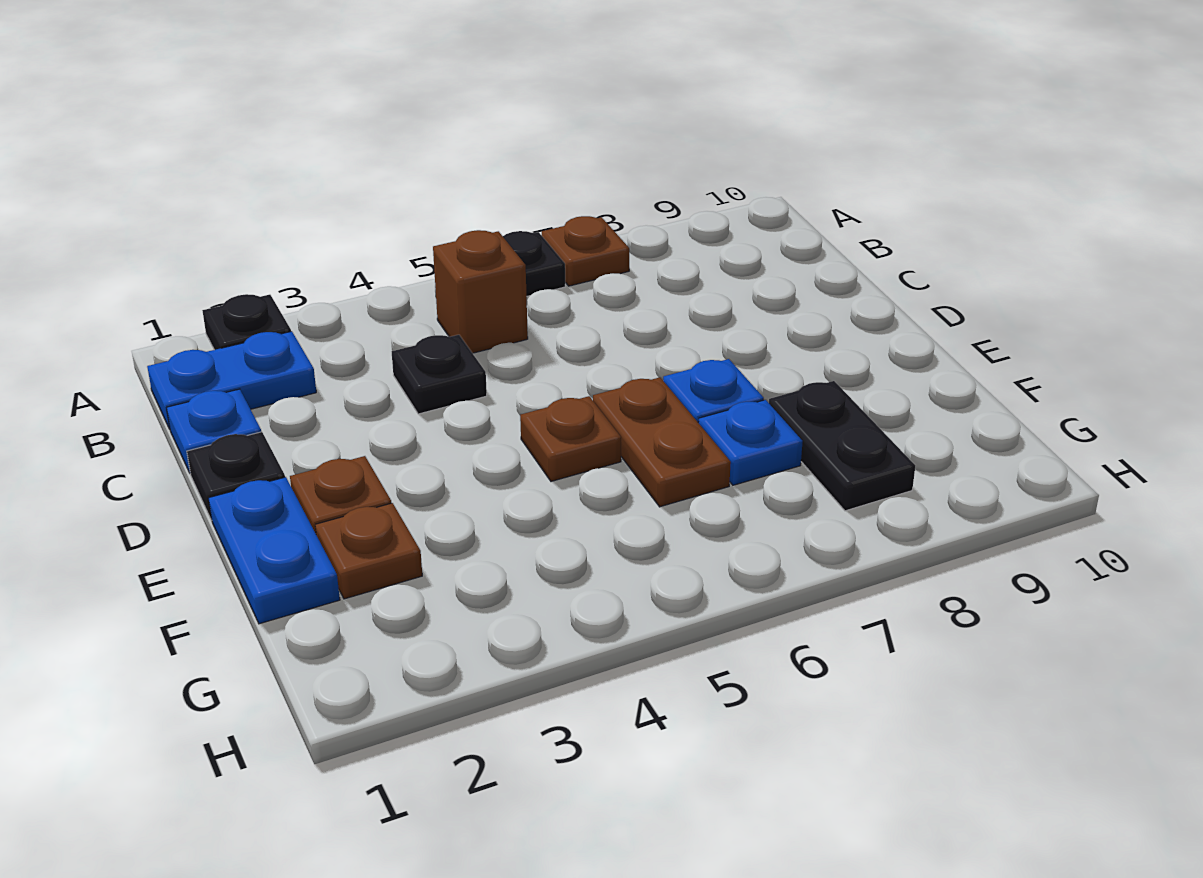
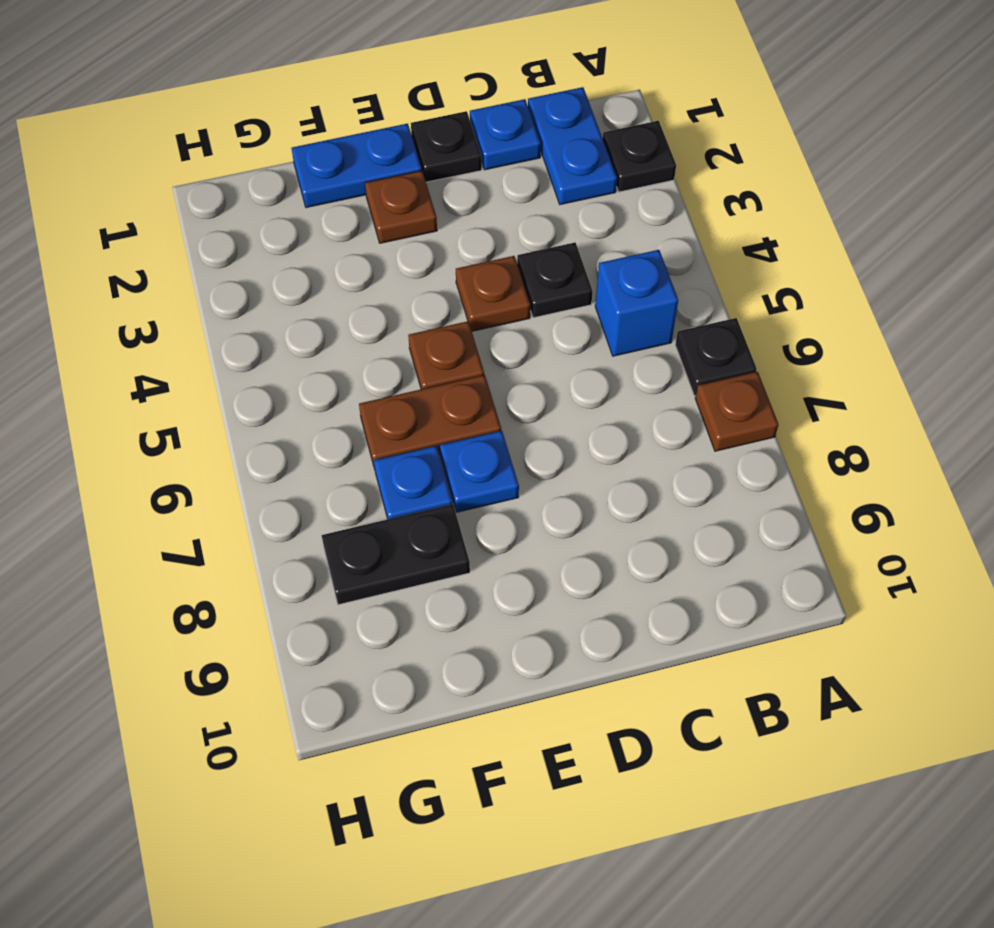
brown 1x1 brick [433,230,528,353] -> blue 1x1 brick [595,250,678,356]
brown 1x1 plate [315,503,422,599] -> brown 1x1 plate moved to [456,256,530,331]

